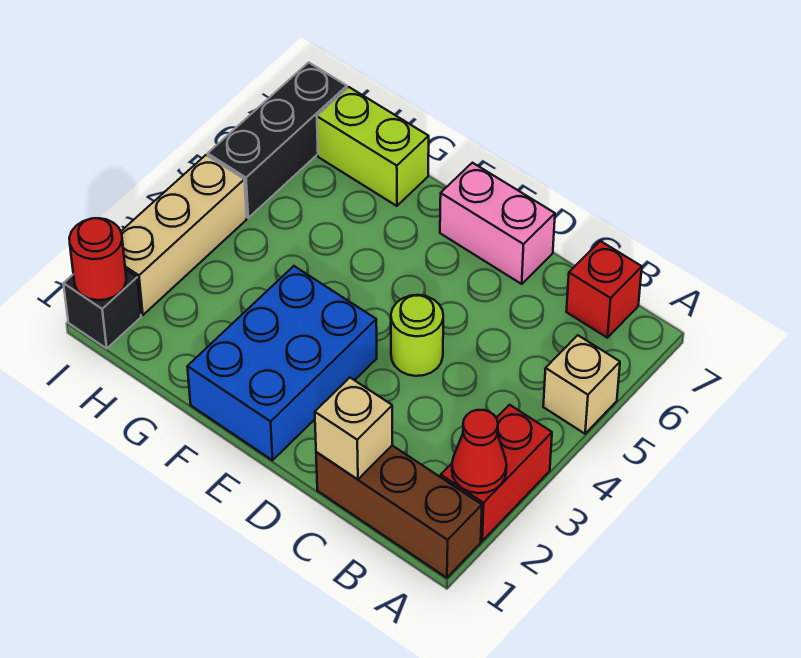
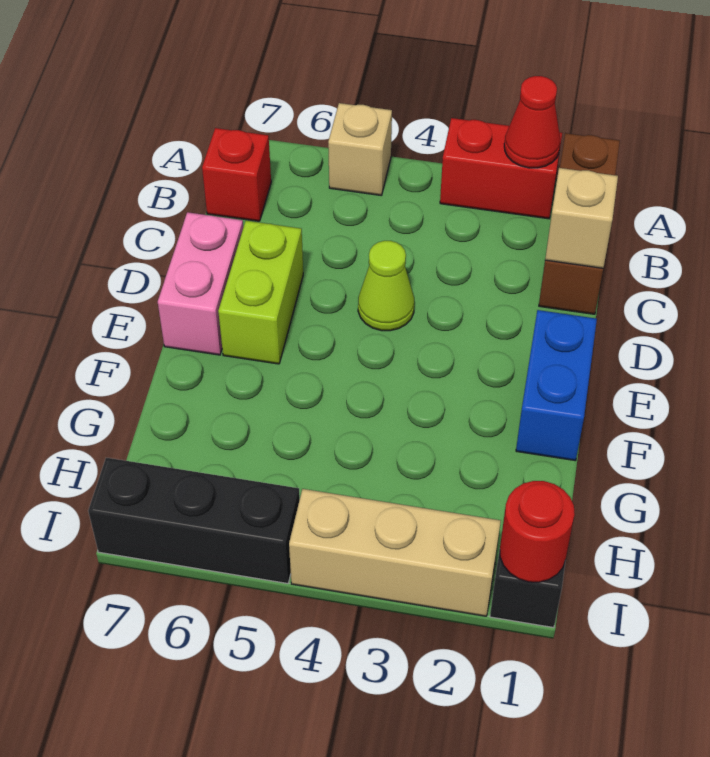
lime 1x1 round brick [391,295,443,376] -> lime 1x1 cone [358,241,414,331]
blue 2x3 brick [187,266,377,460] -> blue 1x2 brick [516,310,597,461]
lime 1x2 brick [317,87,429,206] -> lime 1x2 brick moved to [218,221,303,364]

